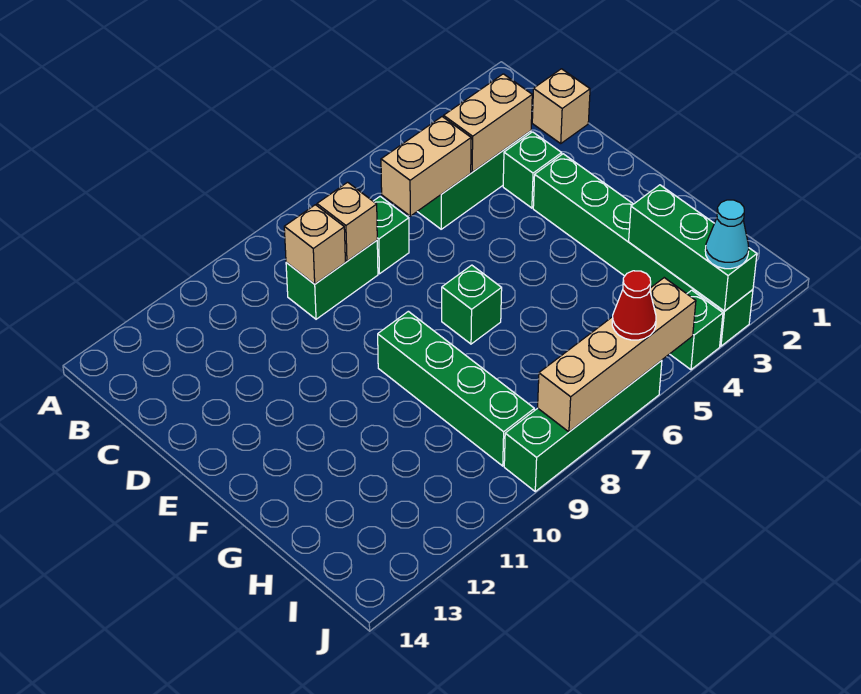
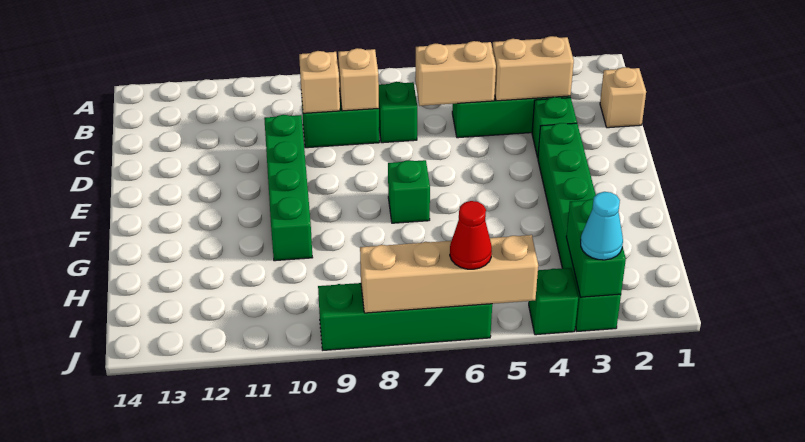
green 1x4 brick [378,311,534,466] -> green 1x4 brick moved to [264,115,313,261]
green 1x3 brick [629,185,757,311] -> green 1x2 brick [566,199,626,297]

